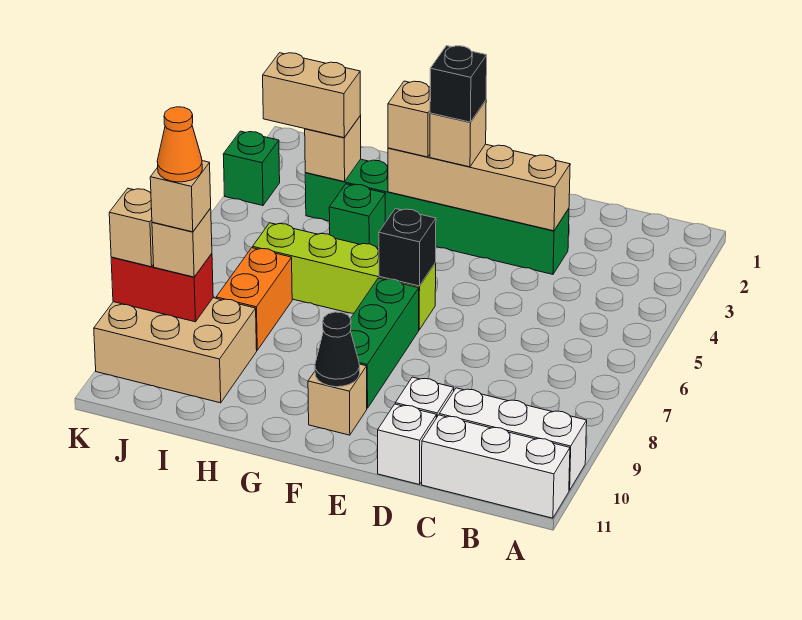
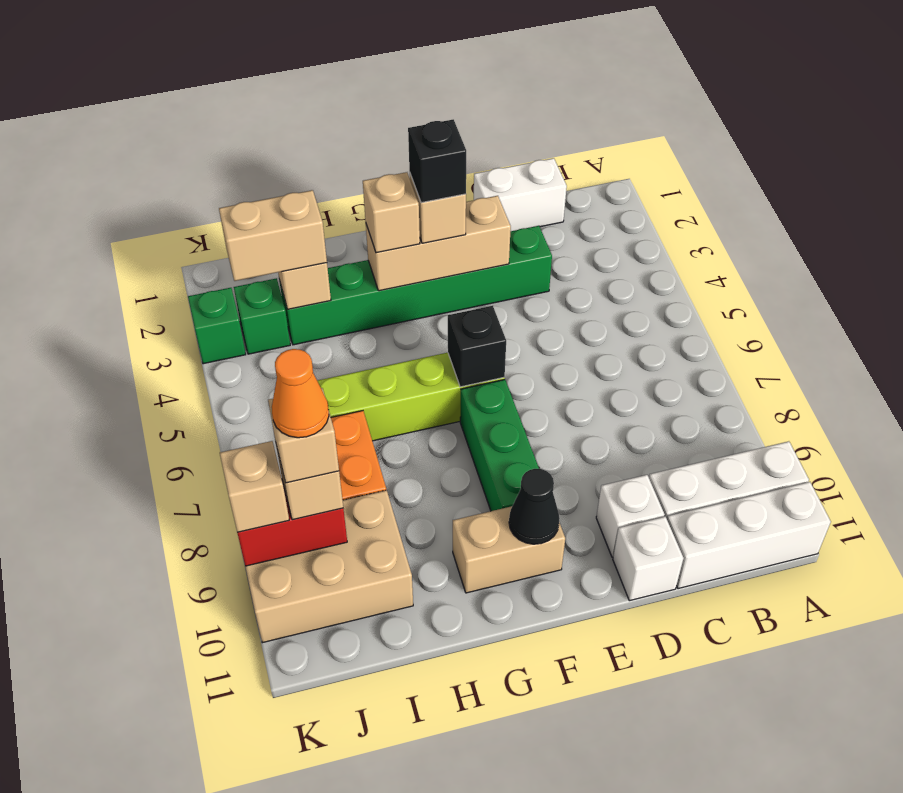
none -> white 1x2 brick [474,158,567,231]
tan 1x4 brick [388,144,570,231] -> tan 1x3 brick [366,196,511,291]
tan 1x1 brick [308,364,367,435] -> tan 1x2 brick [453,506,565,593]
green 1x1 brick [329,184,385,248] -> green 1x1 brick moved to [234,278,290,354]

